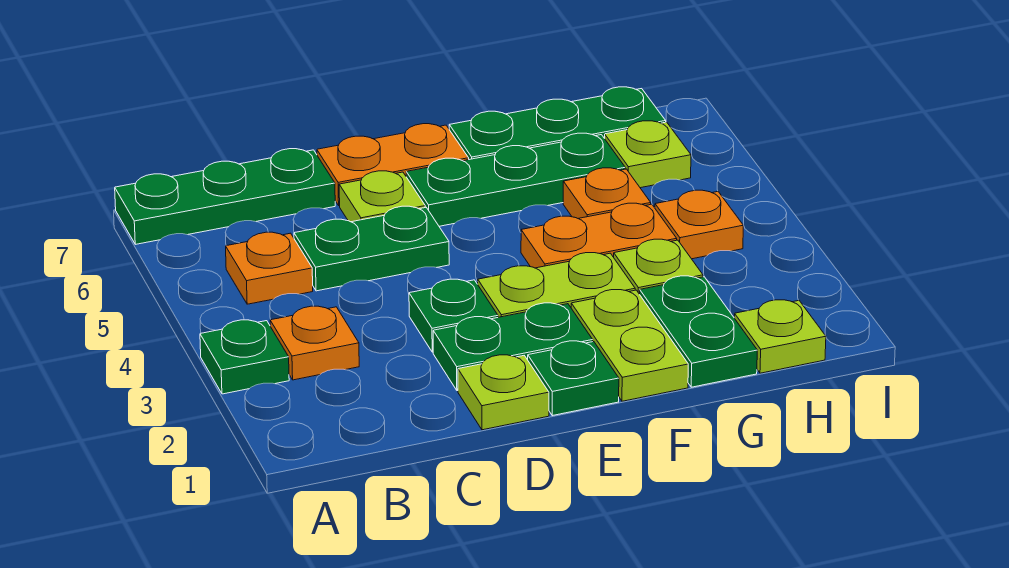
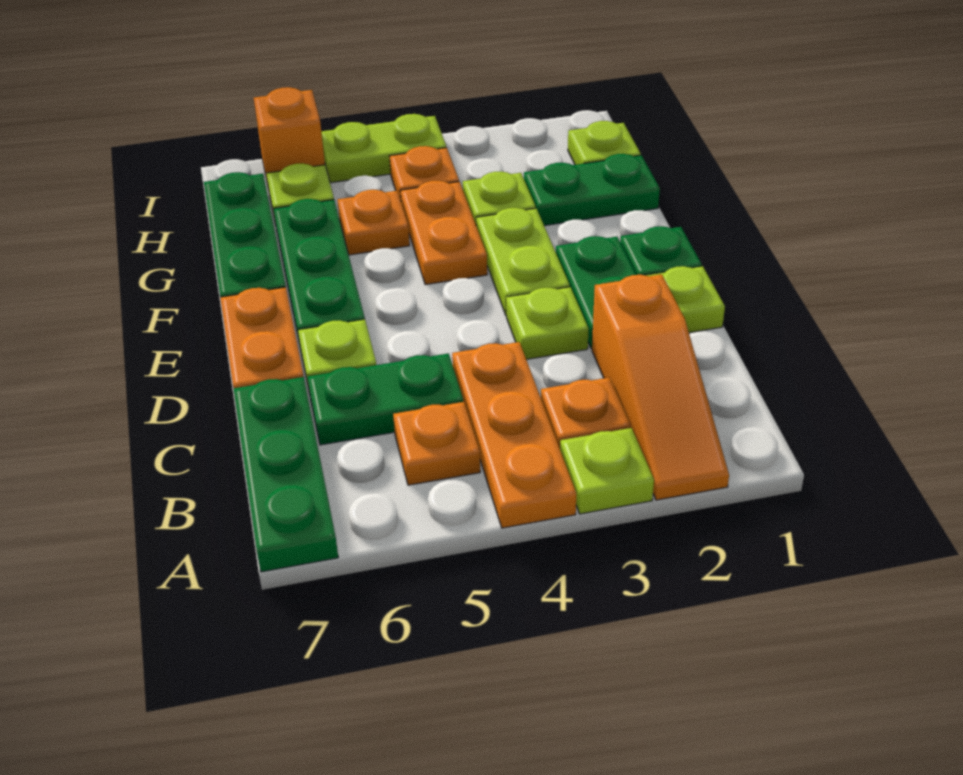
none -> orange 1x3 slope [592,274,729,500]
green 1x1 plate [200,320,289,394] -> lime 1x1 plate [560,428,654,514]
none -> orange 1x3 plate [452,342,576,528]
green 1x2 plate [294,206,449,291] -> green 1x2 plate turned to [307,353,463,445]
green 1x1 plate [409,279,498,352] -> lime 1x1 plate [506,287,589,359]
lime 1x2 plate [571,290,688,401] -> lime 1x2 plate moved to [321,114,446,183]
none -> orange 1x1 brick [254,87,325,184]

